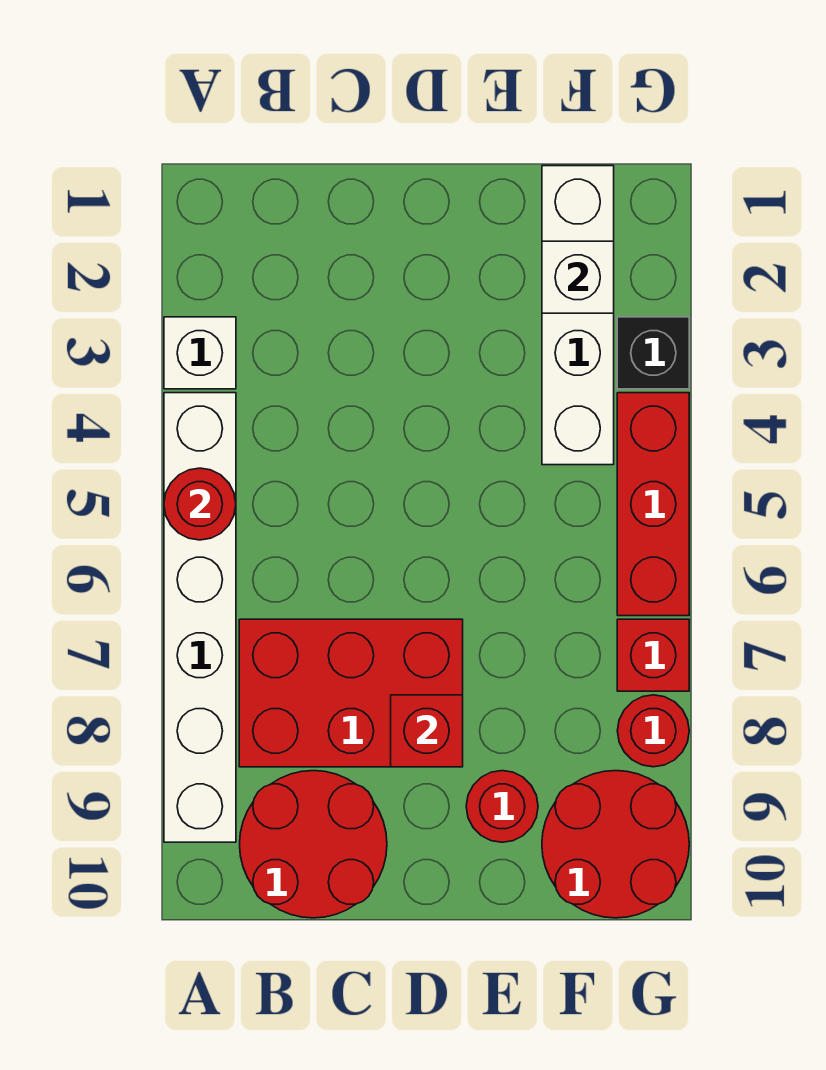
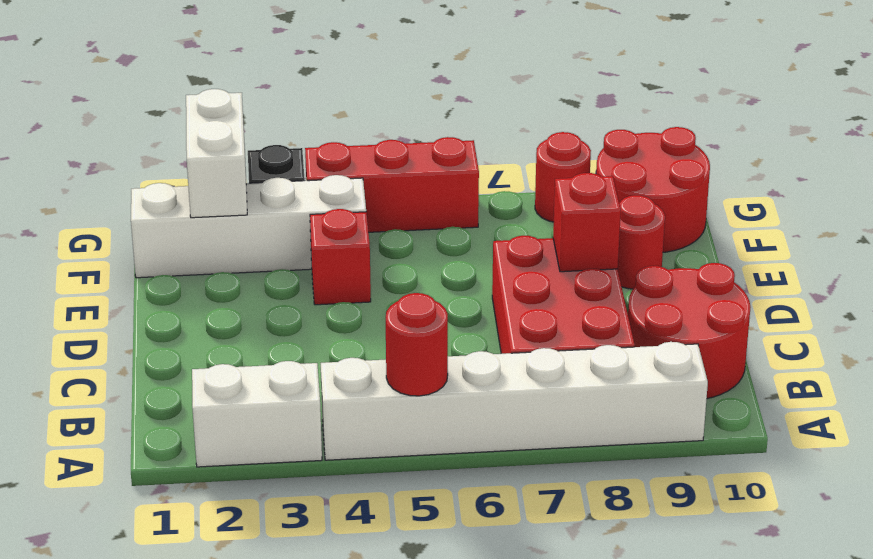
white 1x1 brick [164,317,236,389] -> white 1x2 brick [192,361,322,467]
white 1x1 brick [542,241,614,313] -> white 1x2 brick [186,89,247,218]
red 1x1 brick [617,619,689,691] -> red 1x1 brick moved to [310,209,371,305]

